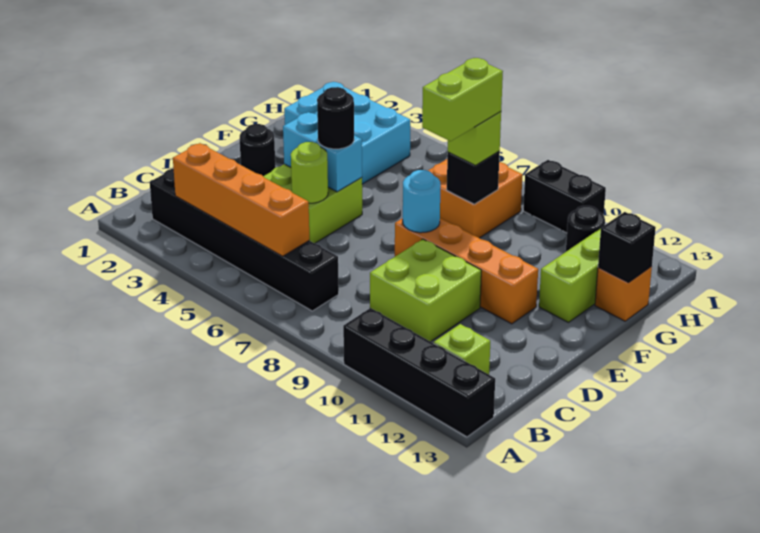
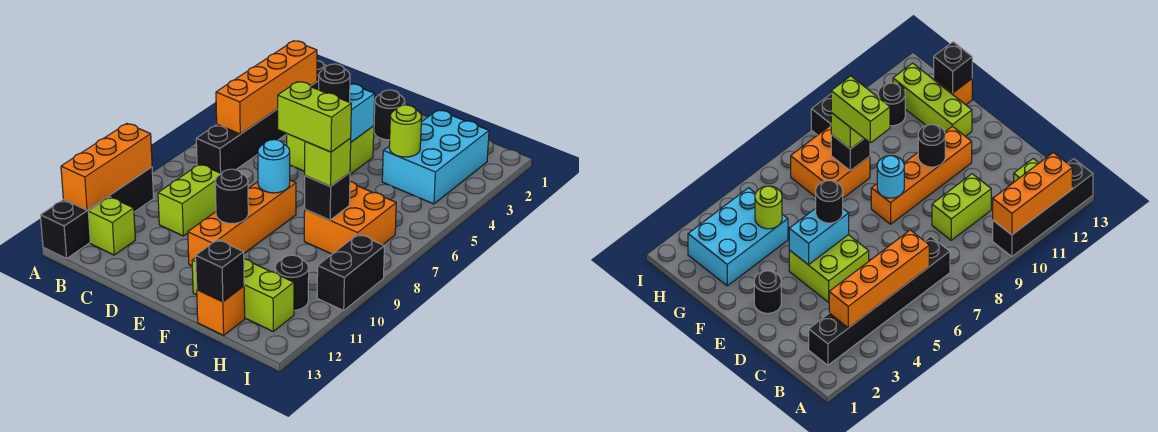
none -> orange 1x3 brick [61,124,152,210]
lime 2x2 brick [370,239,481,342] -> lime 1x2 brick [158,164,221,236]
lime 1x1 round brick [291,142,328,203] -> lime 1x1 round brick moved to [389,105,422,157]
none -> black 1x1 round brick [215,169,248,223]

